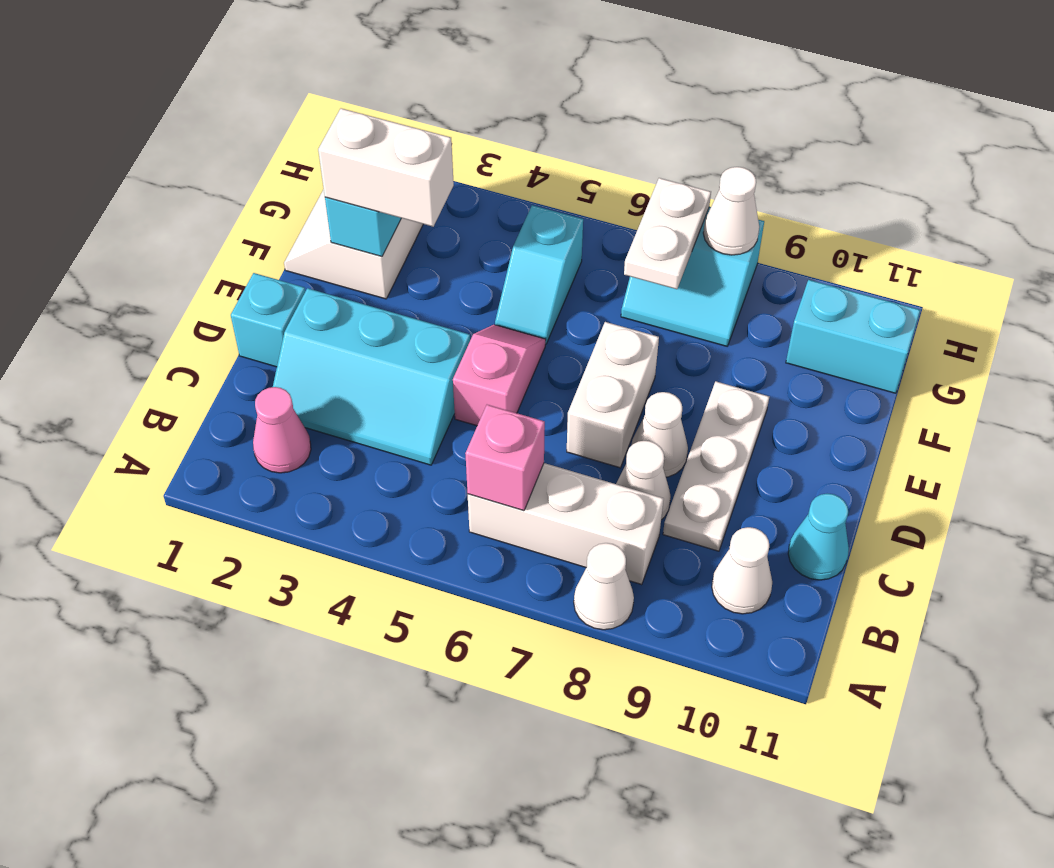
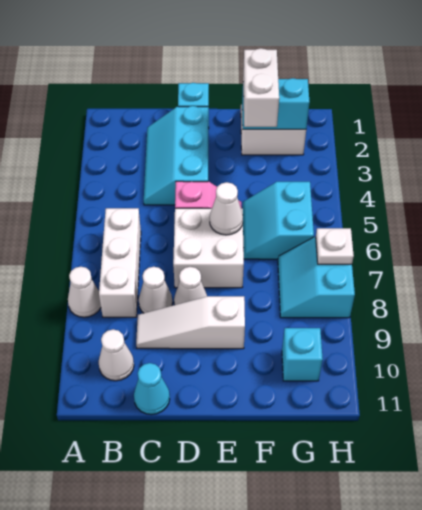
pink 1x1 cone [253,387,311,473] -> none
pink 1x1 brick [465,405,545,511] -> none
white 1x3 plate [663,381,769,551] -> white 1x3 slope [136,296,245,349]
white 1x2 brick [567,322,659,468] -> white 2x2 brick [173,208,244,288]
cyan 1x2 slope [495,205,583,344] -> cyan 2x2 slope [243,182,314,259]
white 1x2 plate [624,178,711,289] -> white 1x1 plate [316,228,354,264]
cyan 1x2 brick [786,280,920,393] -> cyan 1x1 brick [282,328,323,381]
white 1x1 cone [703,167,759,255] -> white 1x1 cone moved to [210,182,243,235]

